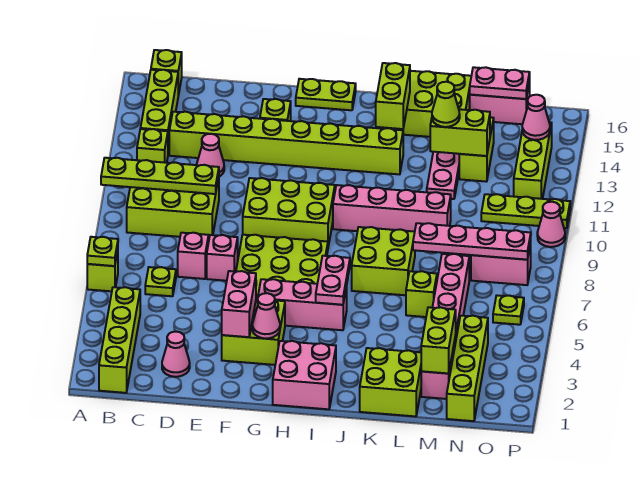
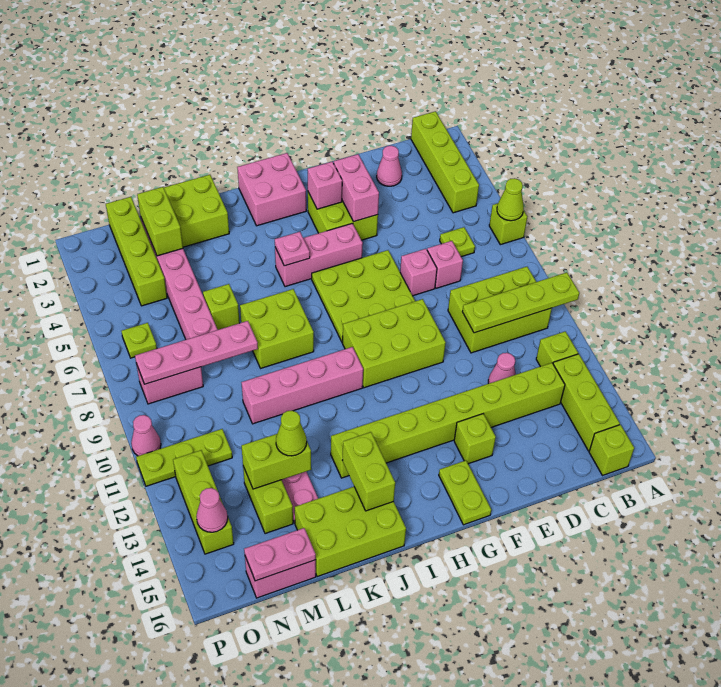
lime 1x1 plate [87,237,118,266] -> lime 1x1 cone [497,178,524,221]
pink 1x1 cone [252,293,280,338] -> pink 1x1 brick [308,162,342,209]
lime 1x2 plate [296,79,356,110] -> lime 1x2 plate turned to [439,460,491,525]
pink 1x2 plate [316,256,350,305] -> pink 1x1 plate [275,232,310,266]

